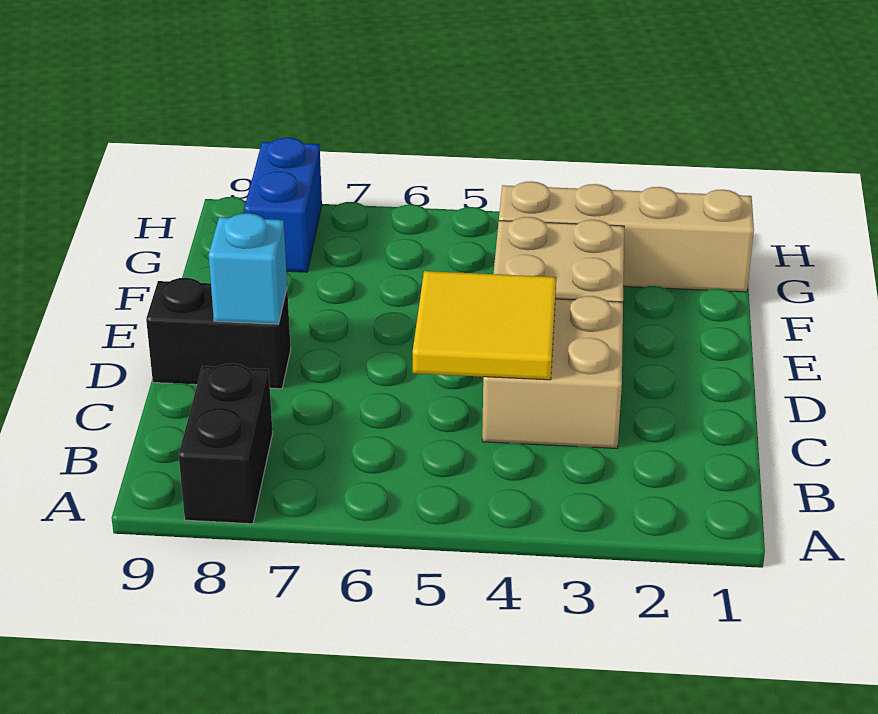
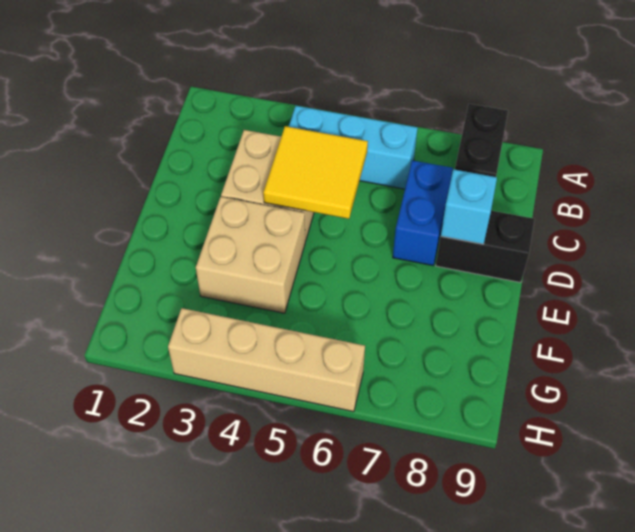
none -> cyan 1x3 brick [289,106,418,189]
tan 1x4 brick [499,181,754,292] -> tan 1x4 brick moved to [168,308,365,412]
blue 1x2 brick [244,138,322,272] -> blue 1x2 brick moved to [393,160,453,266]

